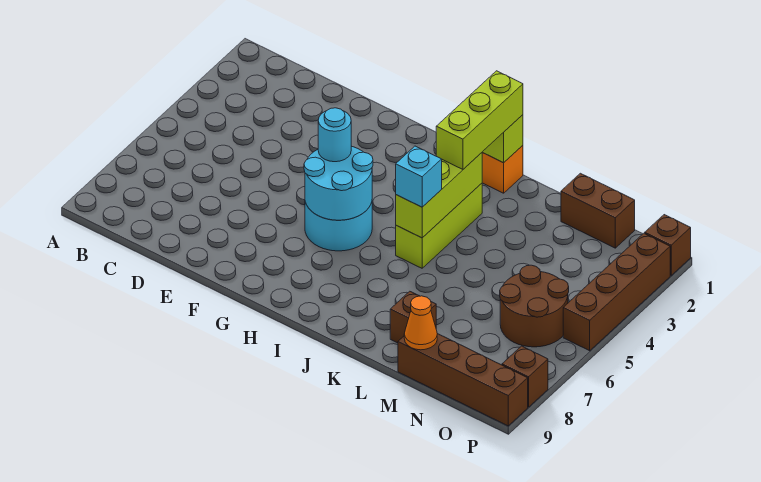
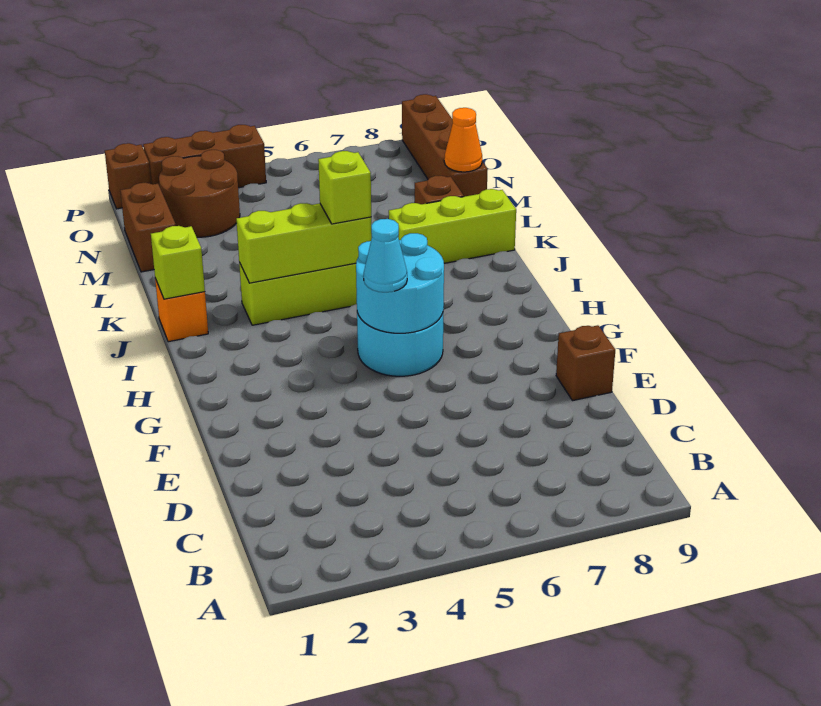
cyan 1x1 round brick [318,108,351,162] -> cyan 1x1 cone [364,219,407,292]
lime 1x3 brick [436,71,523,169] -> lime 1x3 brick moved to [389,189,516,263]
cyan 1x1 brick [396,146,442,207] -> lime 1x1 brick [318,151,371,224]
brown 2x2 round brick [500,265,569,347] -> brown 2x2 round brick moved to [159,150,240,237]
brown 1x4 brick [563,233,670,351] -> brown 1x3 brick [143,125,266,188]
brown 1x1 brick [502,346,548,407] -> brown 1x1 brick moved to [556,325,615,401]

